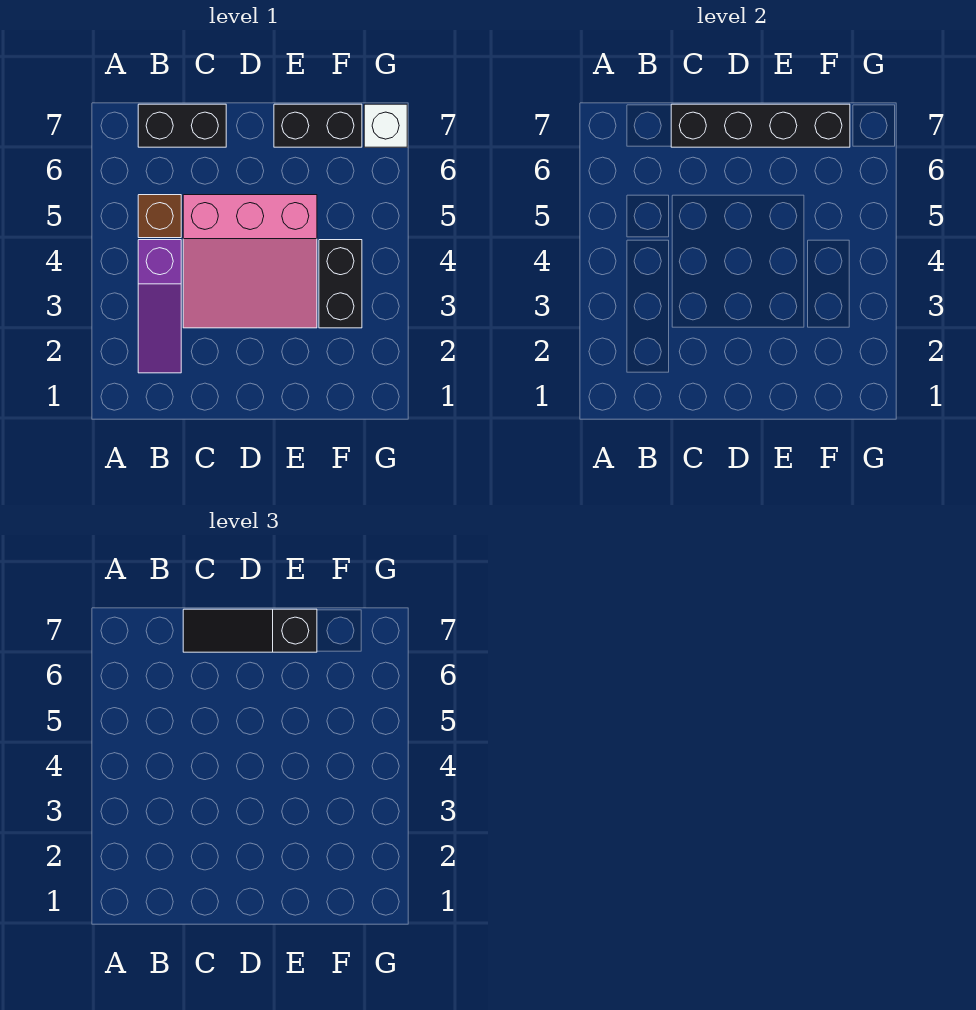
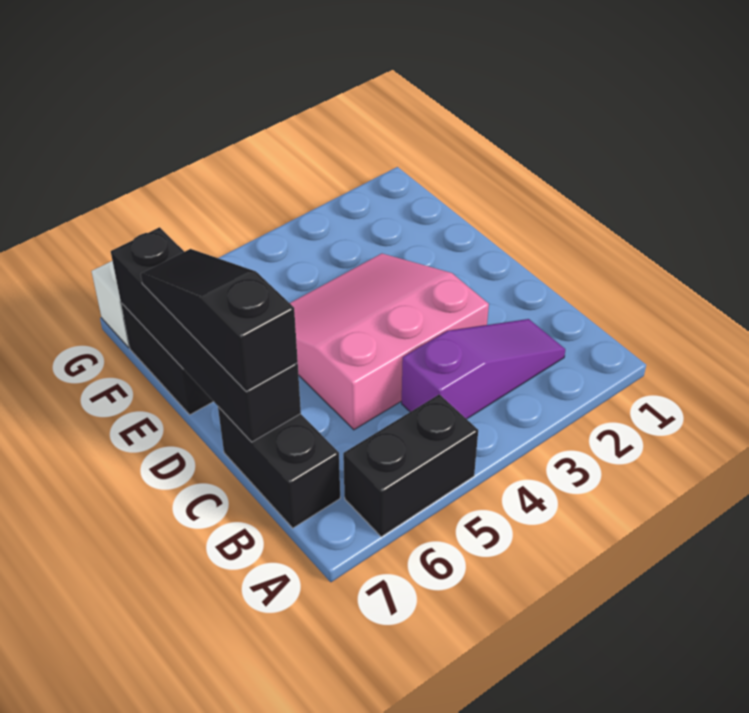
brown 1x1 brick [138,195,181,238] -> none
pink 3x3 slope [183,195,317,328] -> pink 3x3 slope turned to [290,254,489,430]
black 1x3 slope [183,609,317,652] -> black 1x3 slope turned to [141,249,298,392]
black 1x2 brick [319,240,362,328] -> black 1x2 brick moved to [343,394,478,537]

